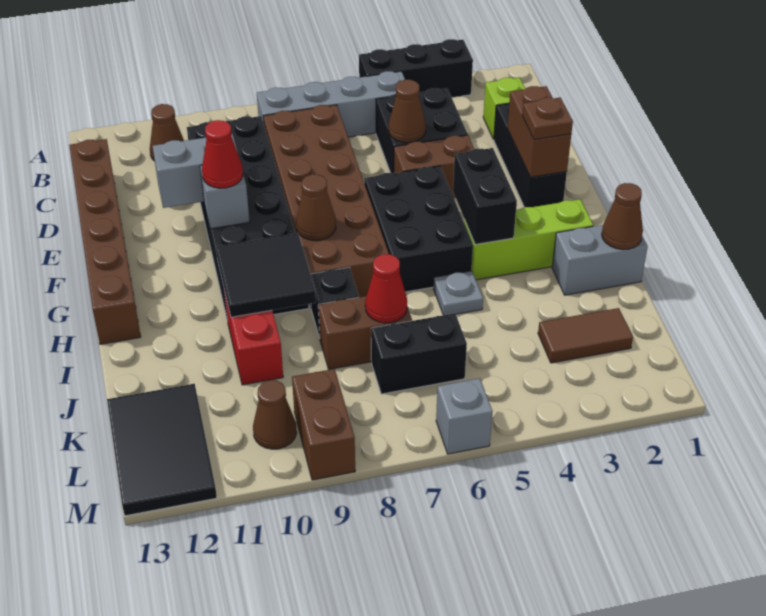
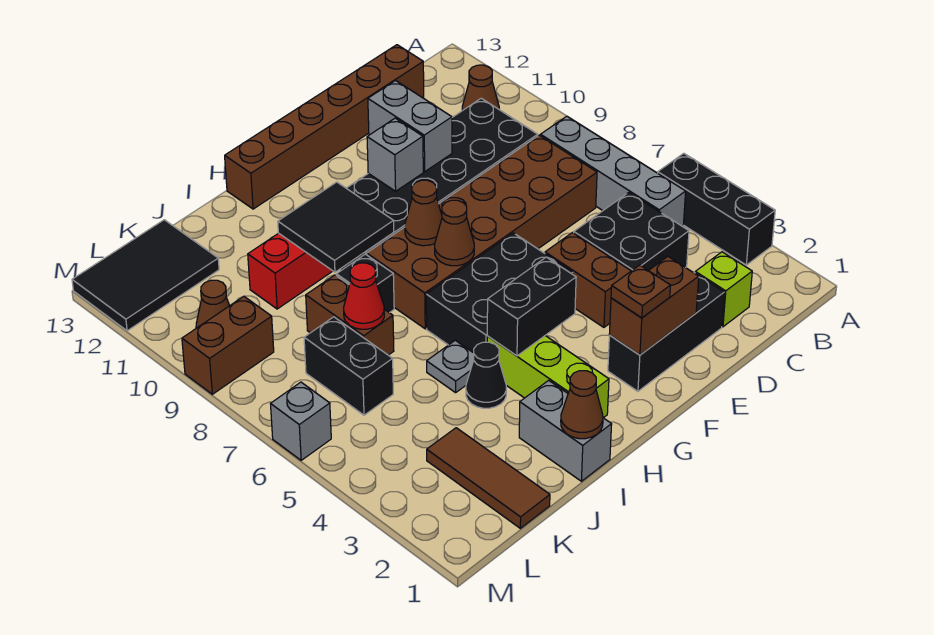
brown 1x1 cone [389,80,426,142] -> brown 1x1 cone moved to [435,200,474,266]
red 1x1 cone [202,120,243,188] -> none
none -> black 1x1 cone [466,342,506,408]
brown 1x2 tile [538,308,633,363] -> brown 1x3 tile [427,428,550,528]

